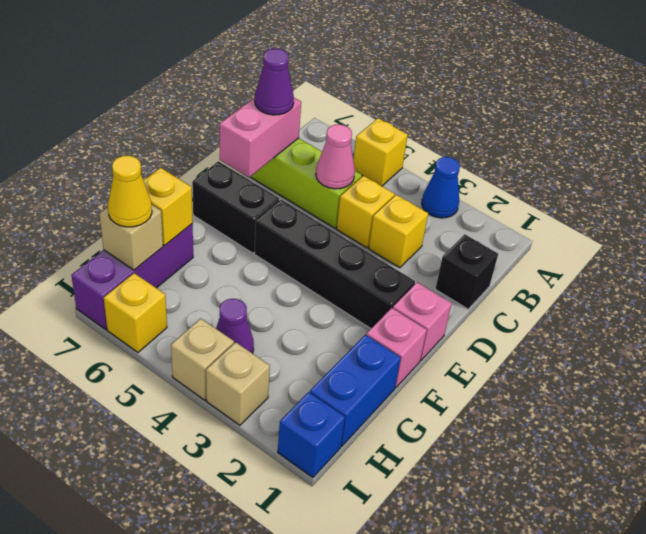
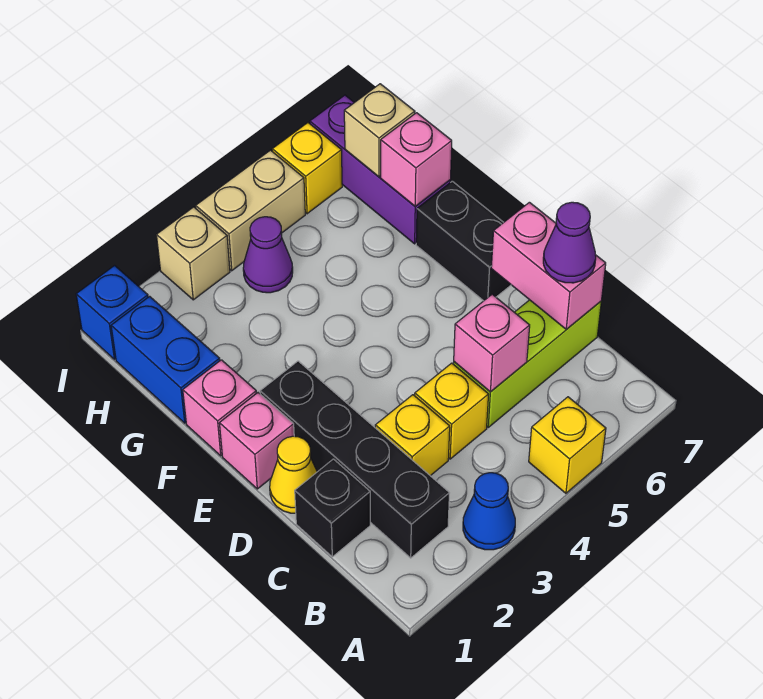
pink 1x1 cone [316,124,355,189] -> pink 1x1 brick [454,294,530,392]
black 1x4 brick [254,200,415,329] -> black 1x4 brick turned to [260,361,449,558]
black 1x2 brick [192,161,279,253] -> black 1x2 brick turned to [416,181,511,301]
yellow 1x1 brick [143,168,192,245] -> pink 1x1 brick [381,113,452,206]
yellow 1x1 cone [108,156,152,227] -> yellow 1x1 cone moved to [270,436,317,513]
tan 1x1 brick [171,319,234,400] -> tan 1x2 brick [196,150,305,271]

